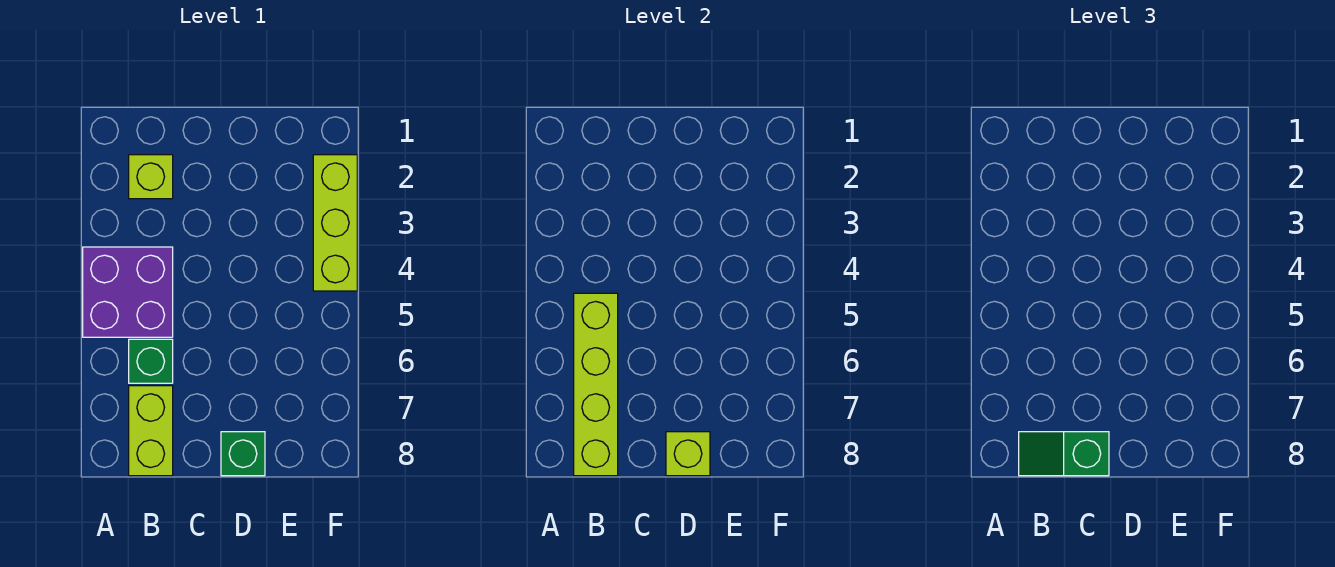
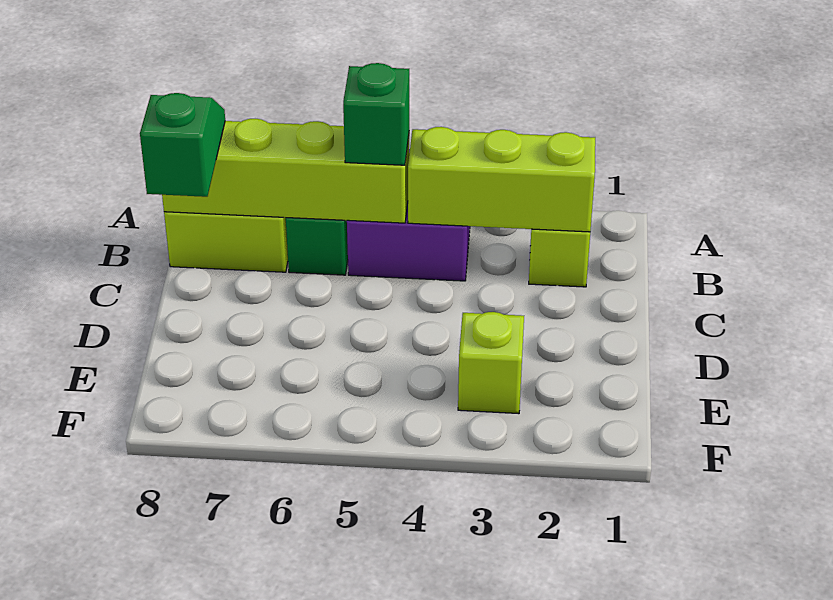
green 1x1 brick [221,432,265,476] -> green 1x1 brick moved to [343,63,409,165]
lime 1x1 brick [666,432,710,476] -> lime 1x1 brick moved to [458,312,524,414]
lime 1x3 brick [313,155,357,291] -> lime 1x3 brick moved to [408,127,595,232]

